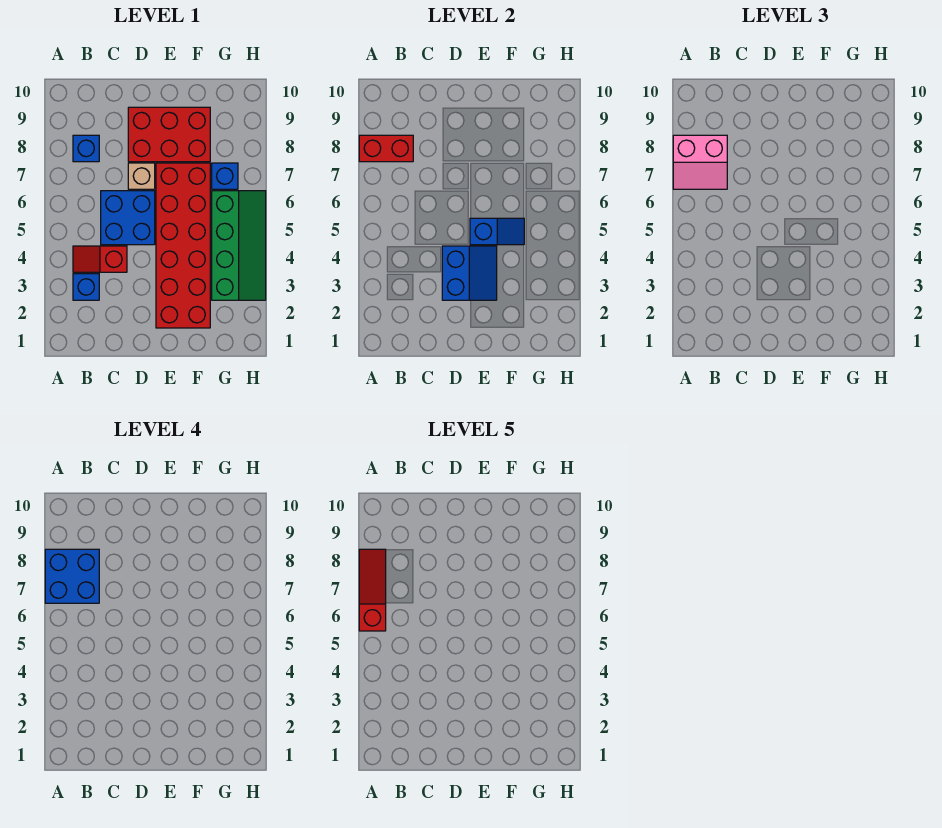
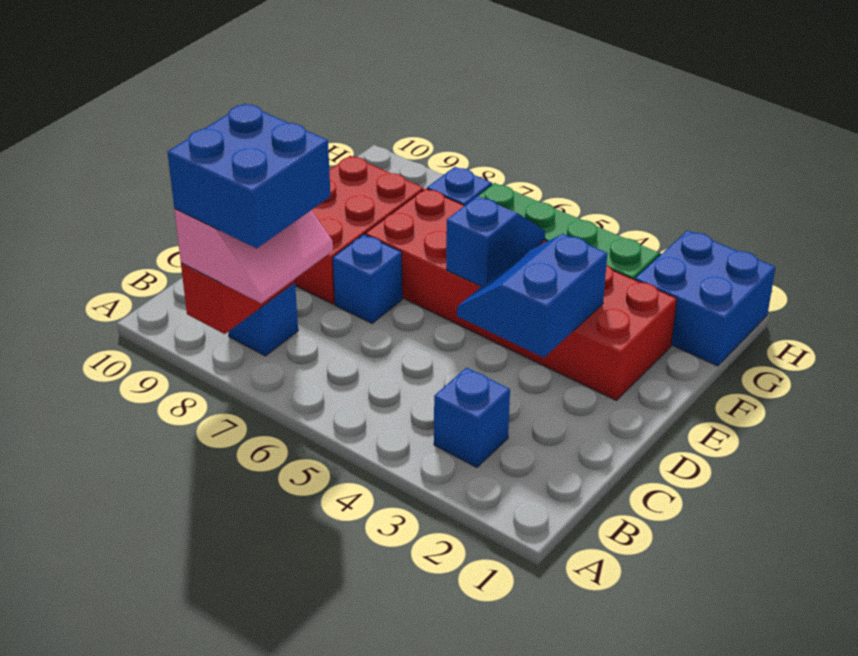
red 1x3 slope [359,549,386,631] -> none
red 1x2 slope [73,246,127,272] -> none
blue 2x2 brick [101,191,155,245] -> blue 2x2 brick moved to [635,230,776,366]
blue 2x2 slope [442,246,497,300] -> blue 2x2 slope turned to [457,234,607,358]
tan 1x1 brick [128,163,155,189] -> blue 1x1 brick [333,234,402,323]

